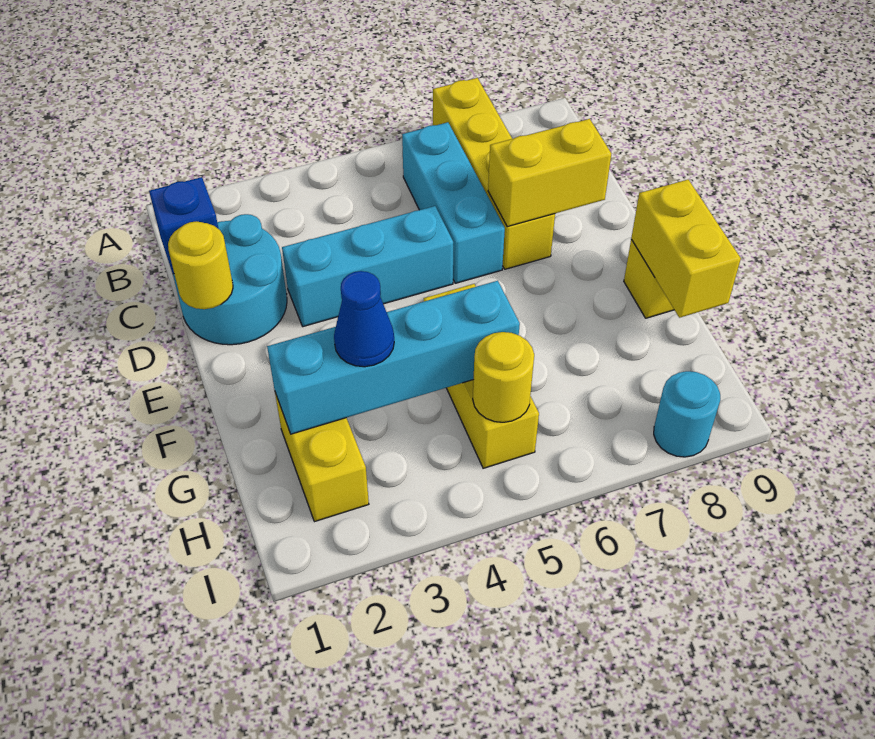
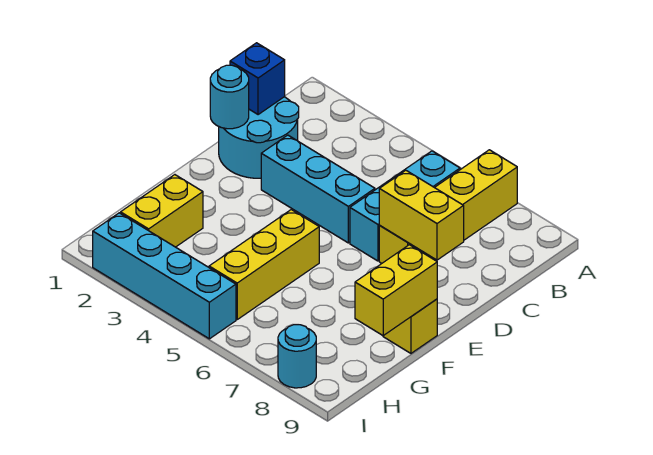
yellow 1x1 round brick [168,221,233,309] -> cyan 1x1 round brick [210,65,249,129]
cyan 1x4 brick [267,281,520,434] -> cyan 1x4 brick moved to [93,213,236,339]
blue 1x1 cone [334,271,394,367] -> none
yellow 1x1 round brick [473,332,534,422] -> none

